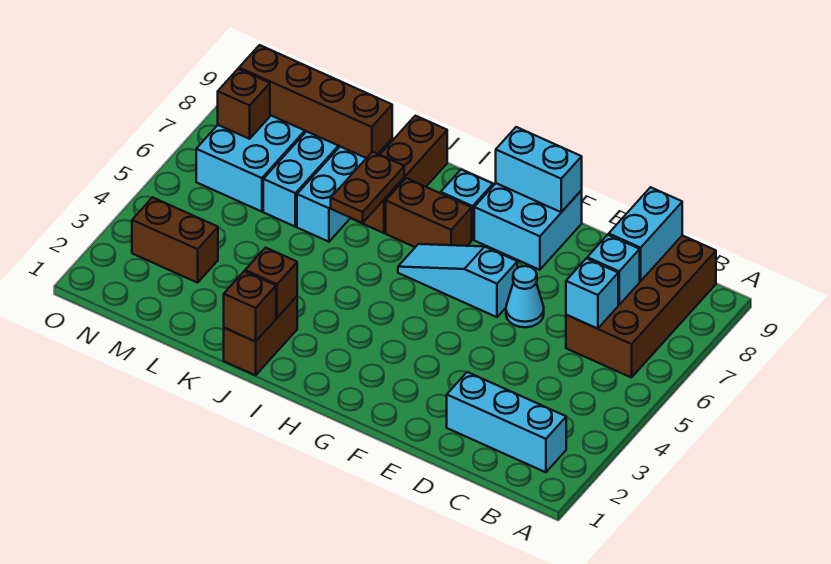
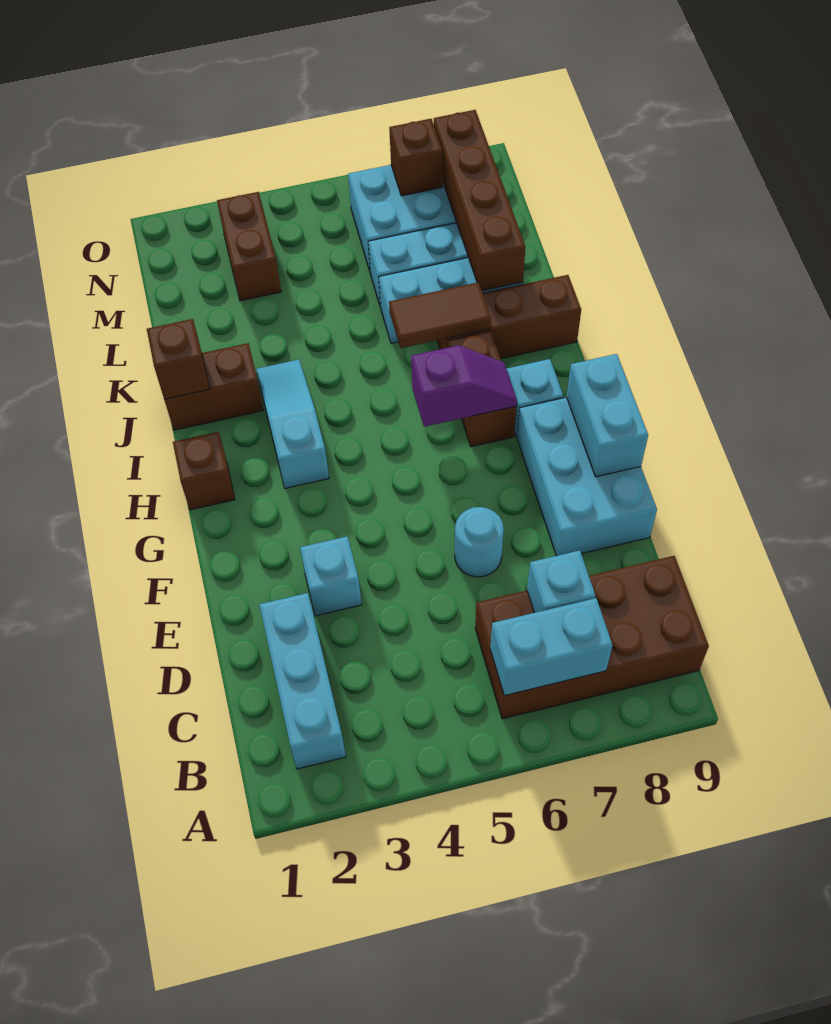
cyan 1x1 brick [566,258,618,329] -> cyan 1x1 brick moved to [300,536,362,616]
cyan 1x2 brick [609,187,682,281] -> cyan 1x2 brick moved to [490,598,613,696]
cyan 1x1 cone [506,266,544,327] -> cyan 1x1 round brick [455,507,504,577]
cyan 1x3 slope [398,244,517,317] -> cyan 1x3 slope moved to [256,360,329,488]
cyan 2x2 brick [474,183,582,270] -> cyan 2x3 brick [517,397,657,556]
none -> purple 1x2 slope [411,345,517,427]
brown 1x1 brick [245,248,297,318] -> brown 1x1 brick moved to [173,432,235,510]
brown 1x2 plate [331,152,404,223] -> brown 1x2 tile [389,282,491,348]

